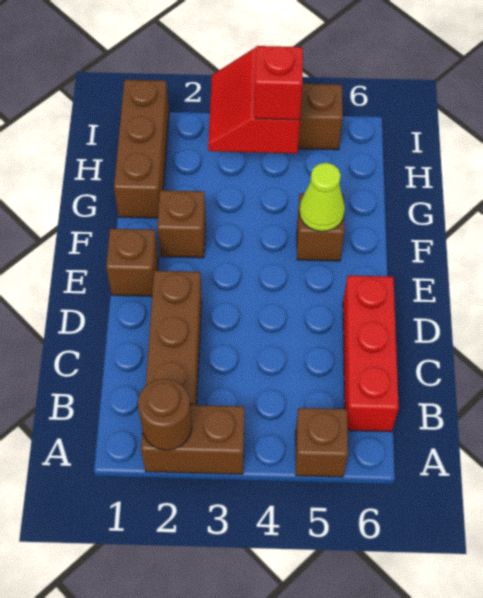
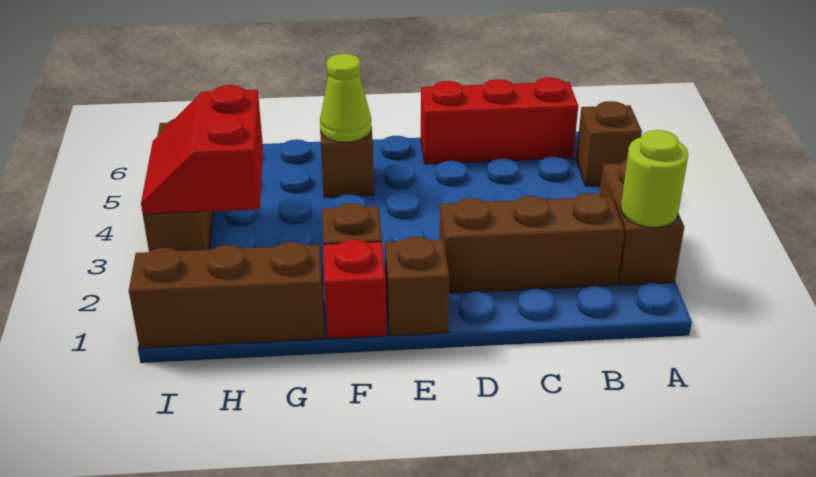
brown 1x1 round brick [138,379,192,450] -> lime 1x1 round brick [621,130,688,227]
red 2x2 slope [208,48,300,153] -> red 2x2 slope turned to [141,85,263,214]
red 1x1 brick [255,46,303,120] -> red 1x1 brick moved to [323,239,386,339]

